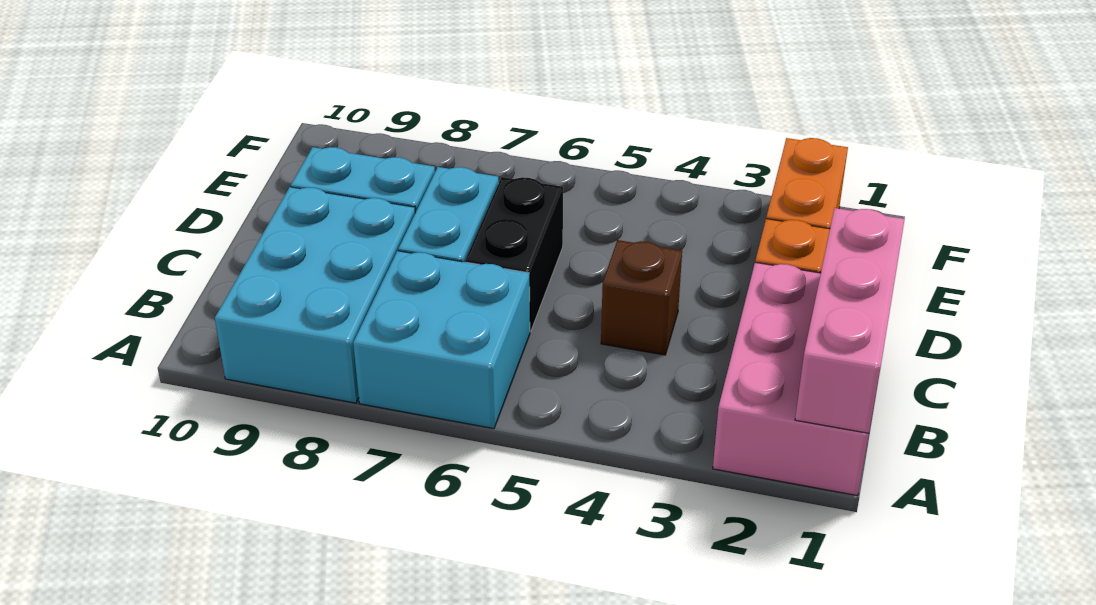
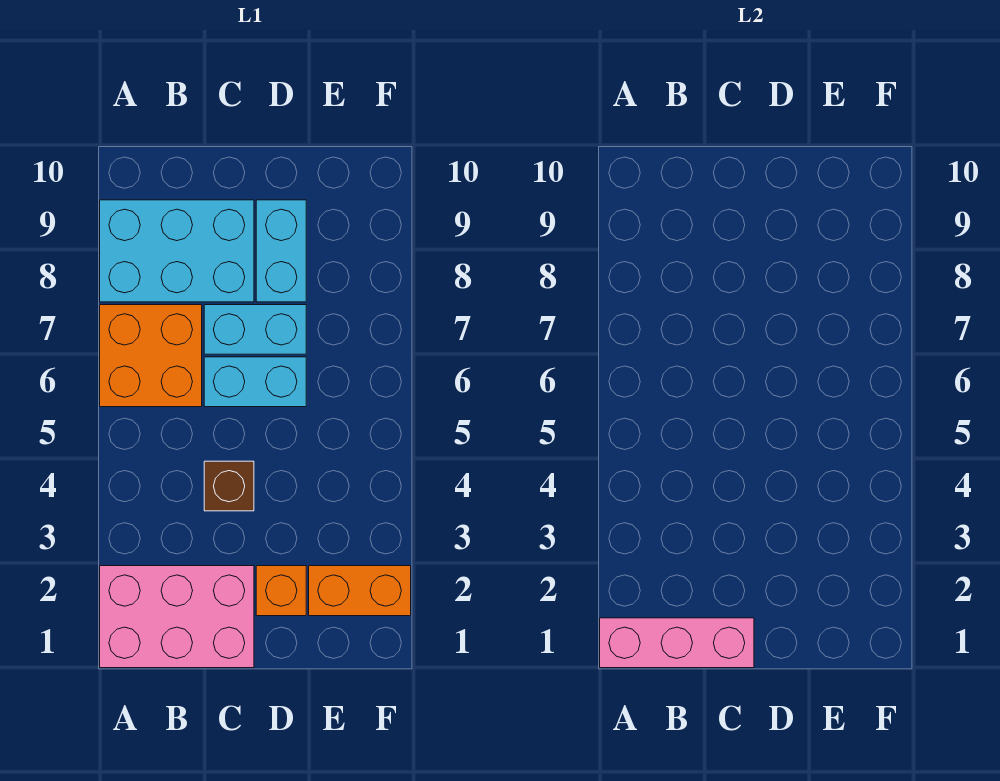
cyan 2x2 brick [353,251,530,429] -> orange 2x2 brick [100,305,202,407]
black 1x2 brick [465,177,563,332] -> cyan 1x2 brick [204,357,306,407]

